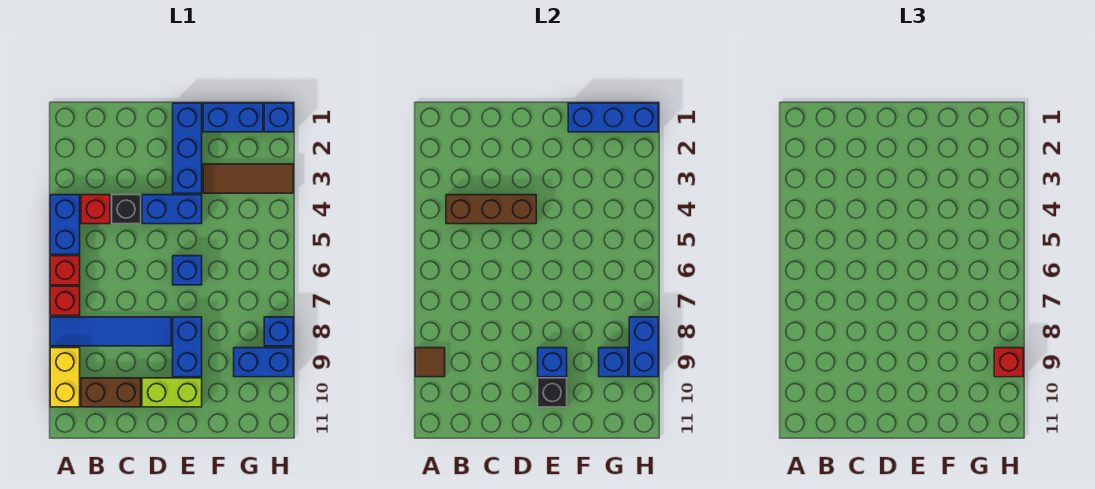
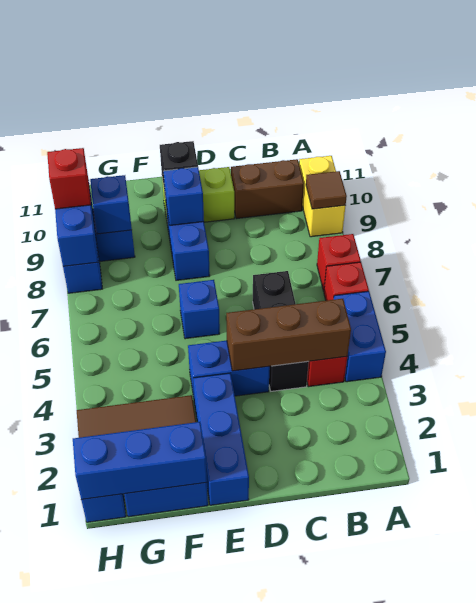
blue 1x4 tile [50,317,171,346] -> none
black 1x1 brick [112,195,141,224] -> black 1x3 brick [253,271,309,391]

